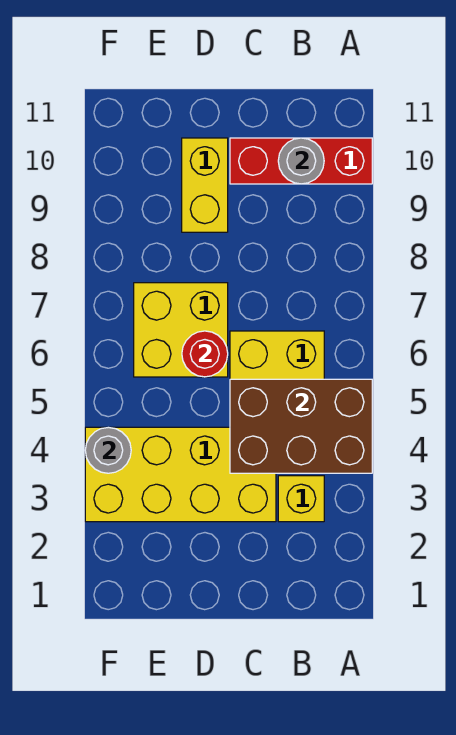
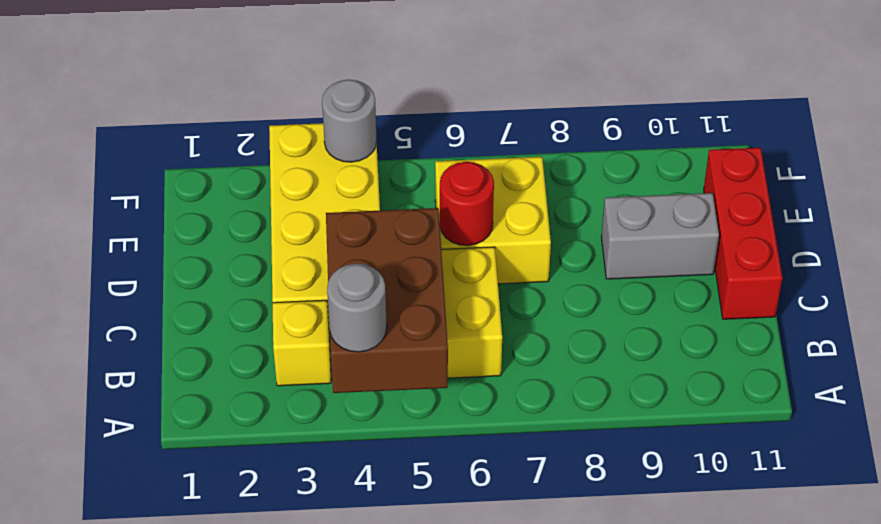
red 1x3 brick [230,138,372,184] -> red 1x3 brick moved to [704,148,783,319]
grey 1x1 round brick [278,138,324,184] -> grey 1x1 round brick moved to [327,264,387,352]
yellow 1x2 brick [182,138,228,232] -> grey 1x2 brick [601,193,719,279]

